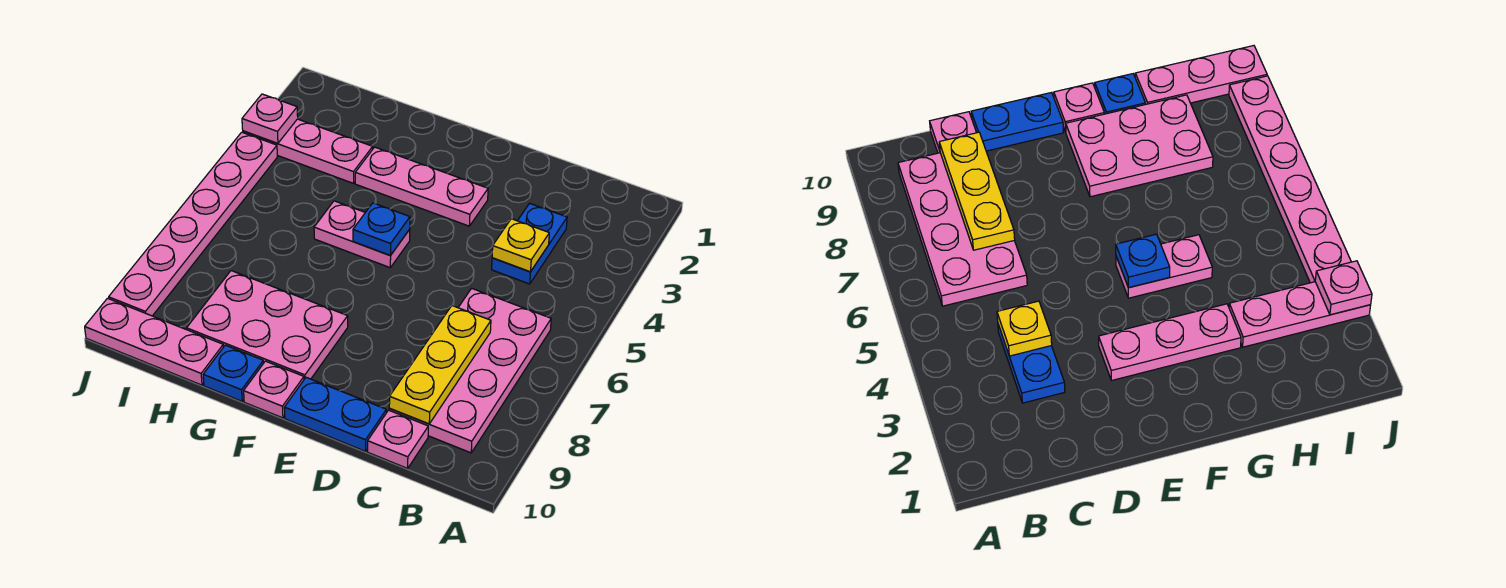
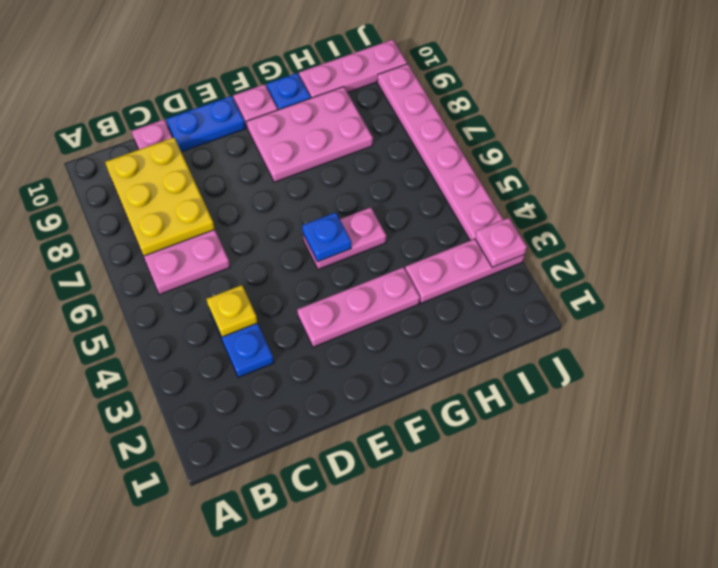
yellow 1x3 plate [389,306,491,424] -> yellow 2x3 plate [105,137,215,256]

